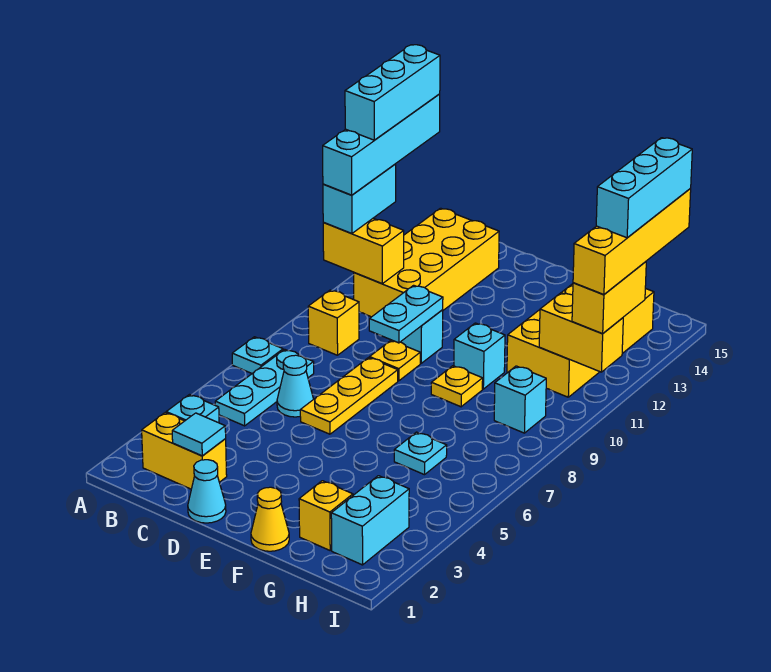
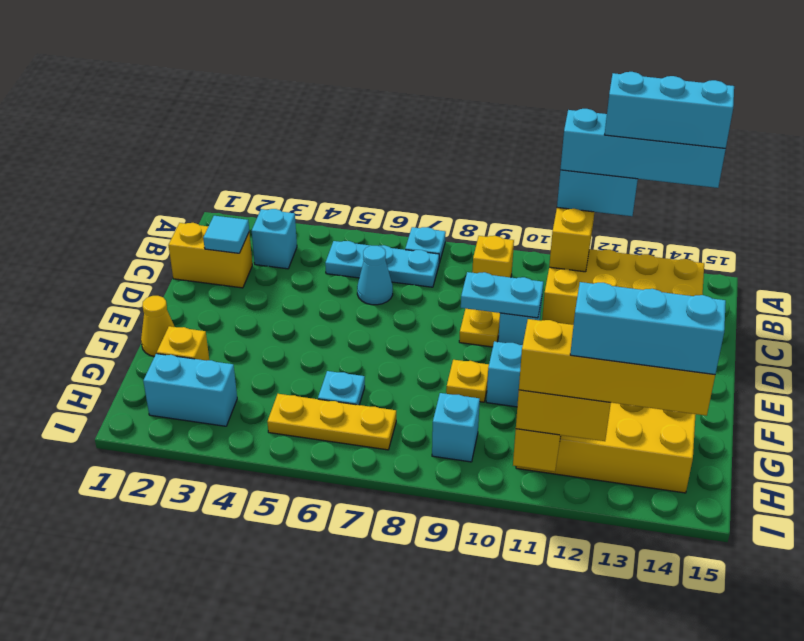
yellow 1x2 brick [142,413,227,489] -> yellow 1x2 brick turned to [168,223,252,288]
cyan 1x1 cone [188,460,226,523] -> none
yellow 1x3 plate [300,358,398,434] -> yellow 1x3 plate moved to [267,394,396,450]

